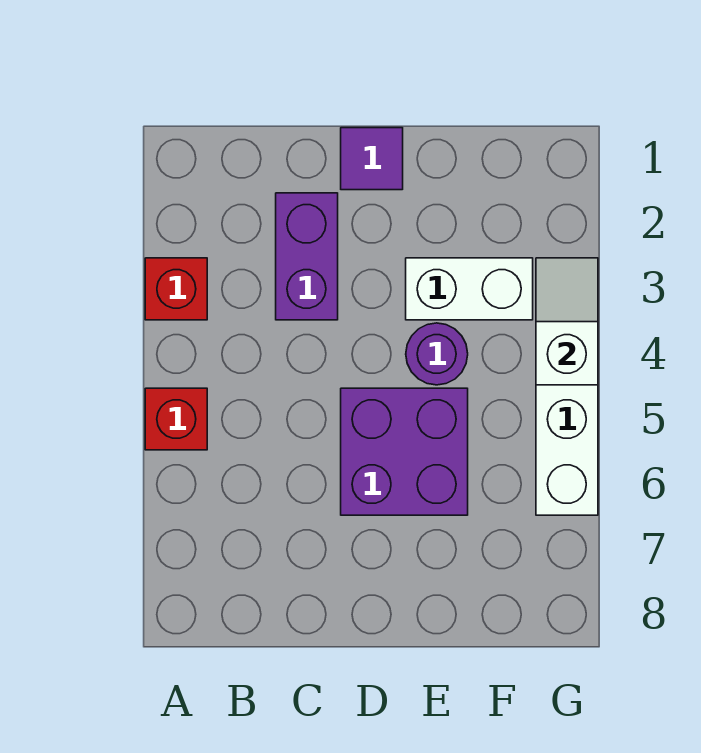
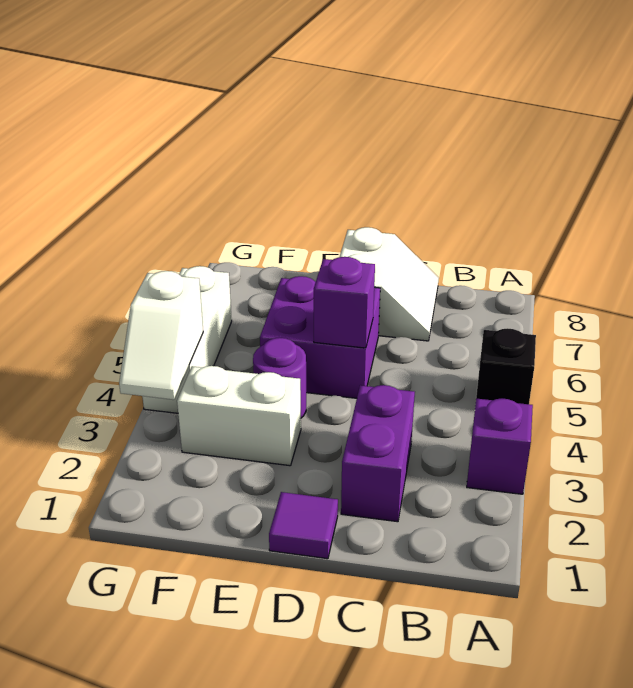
red 1x1 brick [145,258,207,320] -> purple 1x1 brick [467,399,533,494]
red 1x1 brick [145,388,207,450] -> black 1x1 brick [476,328,536,404]
none -> white 2x2 slope [340,227,438,341]
none -> purple 1x1 brick [314,257,375,348]

